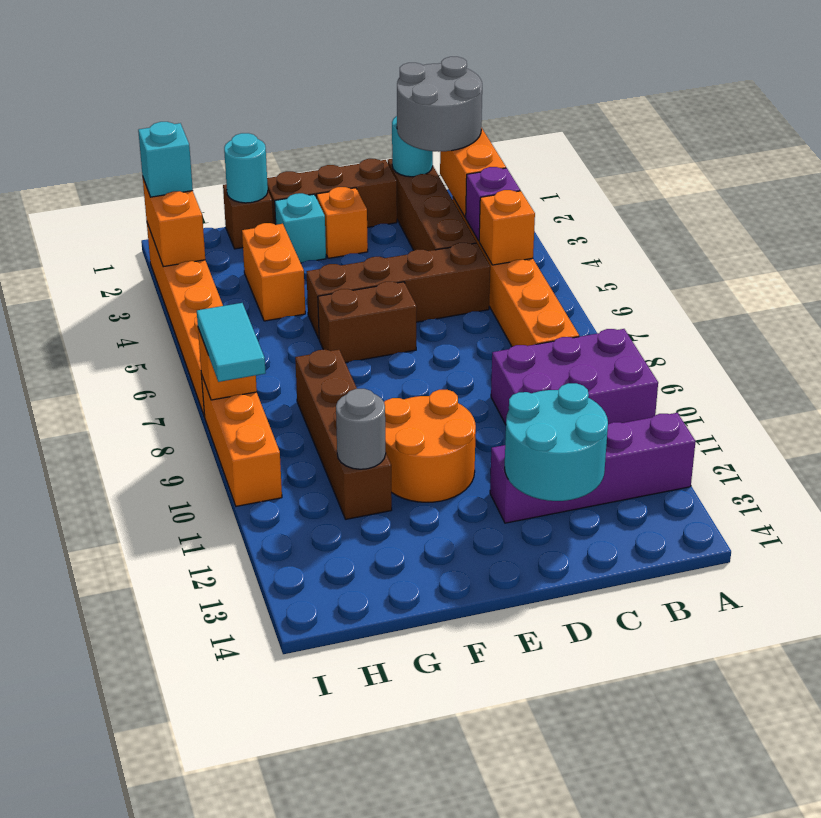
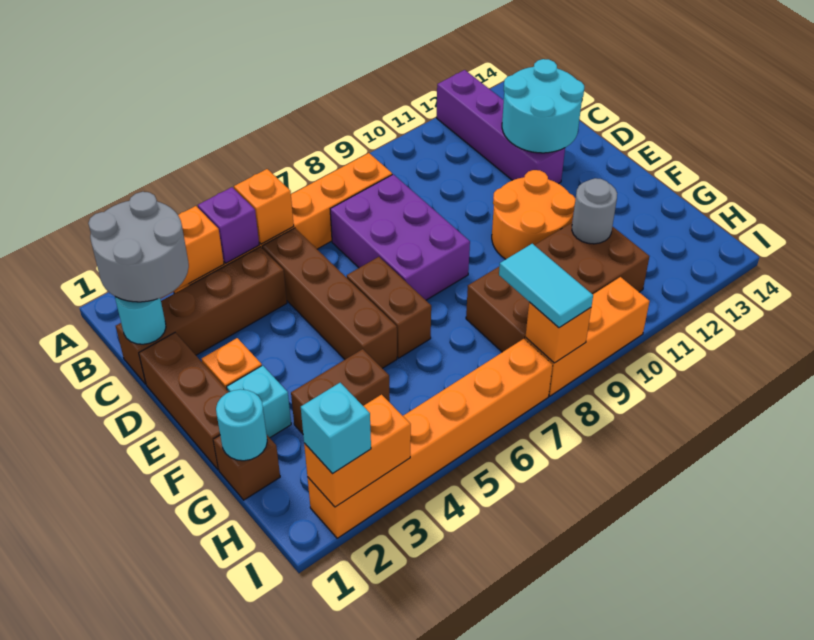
purple 2x3 brick [491,329,658,424] -> purple 2x3 brick moved to [330,174,470,300]
orange 1x2 brick [242,223,305,321] -> brown 1x2 brick [291,349,390,434]
brown 1x4 brick [295,350,392,519] -> brown 2x4 brick [466,223,650,352]
cyan 1x2 tile [197,303,266,382] -> cyan 1x2 tile turned to [499,244,593,328]

